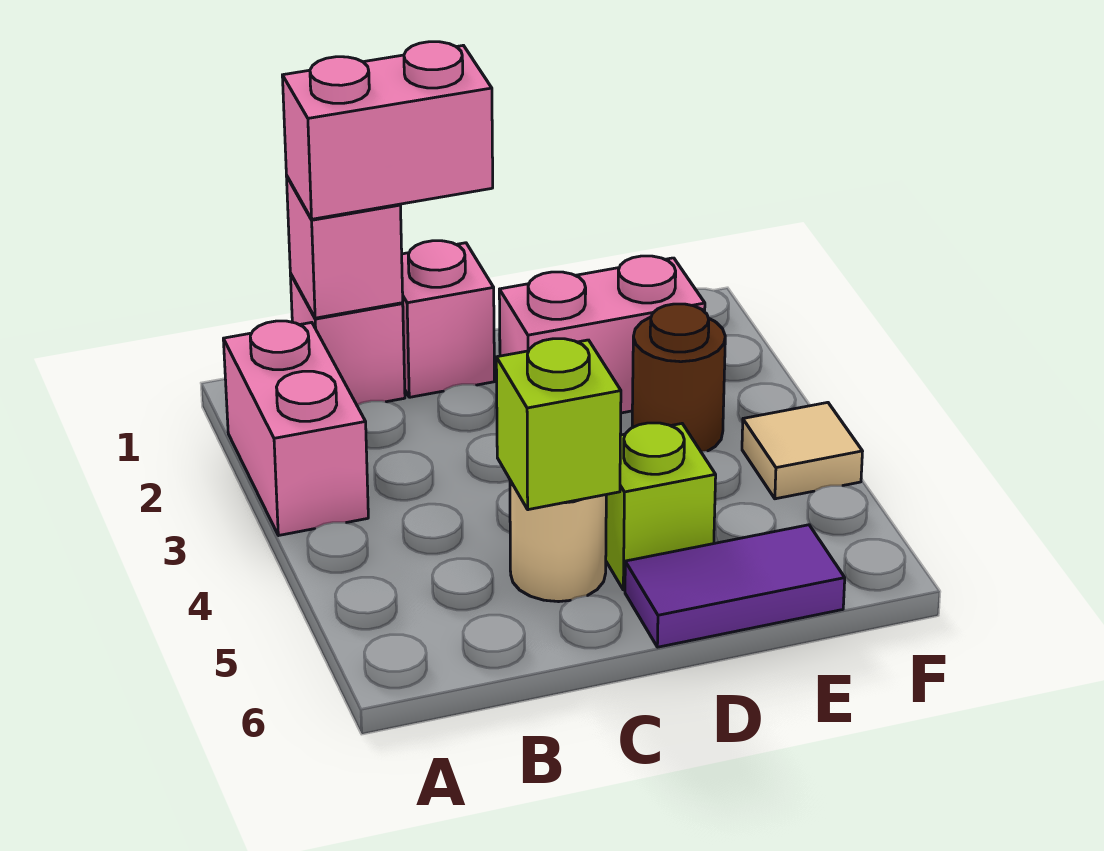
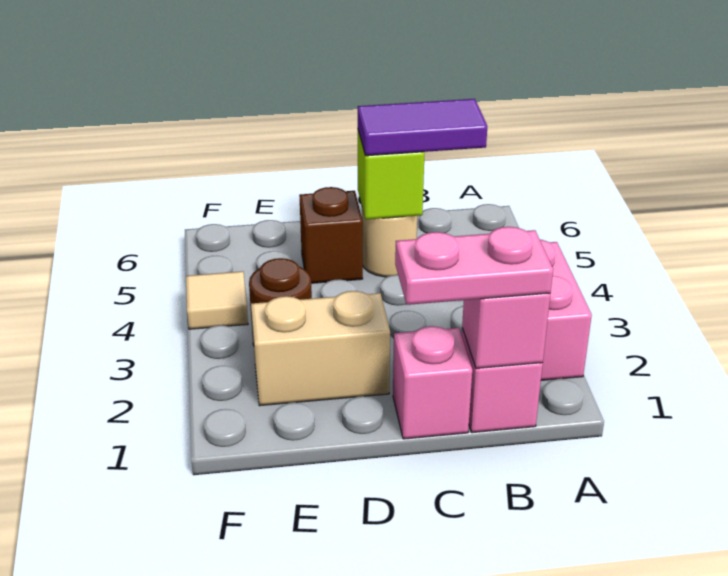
pink 1x2 brick [282,42,493,219] -> pink 1x2 plate [395,227,553,305]
pink 1x2 brick [499,256,705,413] -> tan 1x2 brick [251,291,390,406]
lime 1x1 brick [606,423,716,590] -> brown 1x1 brick [299,187,363,283]
purple 1x2 tile [625,525,845,647] -> purple 1x2 tile moved to [358,99,487,156]

